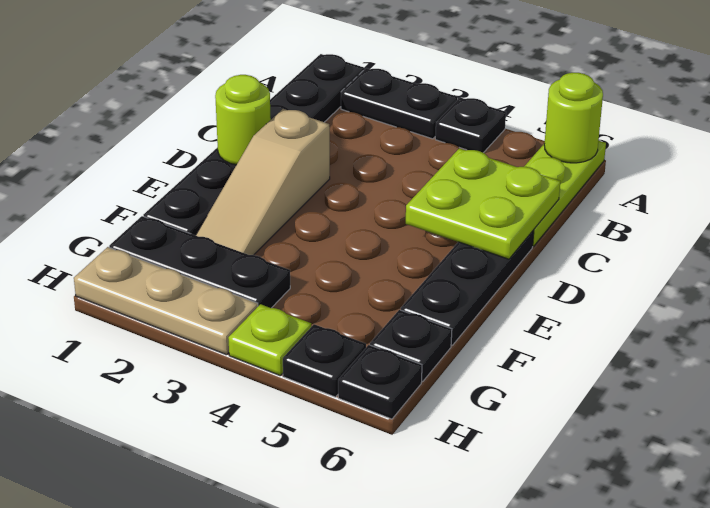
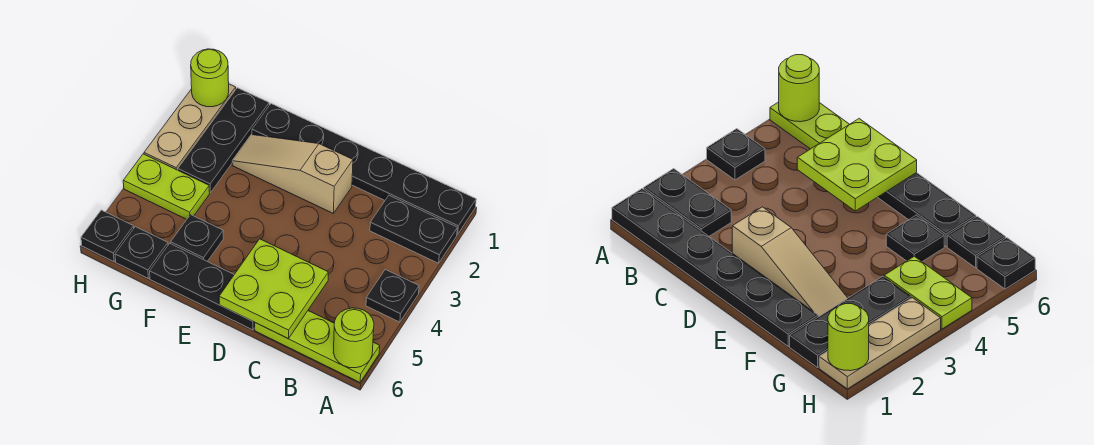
black 1x2 plate [341,68,458,139] -> black 1x2 plate turned to [370,195,457,263]
lime 1x1 round brick [215,75,271,165] -> lime 1x1 round brick moved to [191,49,229,107]
lime 1x1 plate [228,304,311,375] -> lime 1x2 plate [123,154,210,219]
black 1x1 plate [283,324,366,397] -> black 1x1 plate moved to [171,215,223,261]

